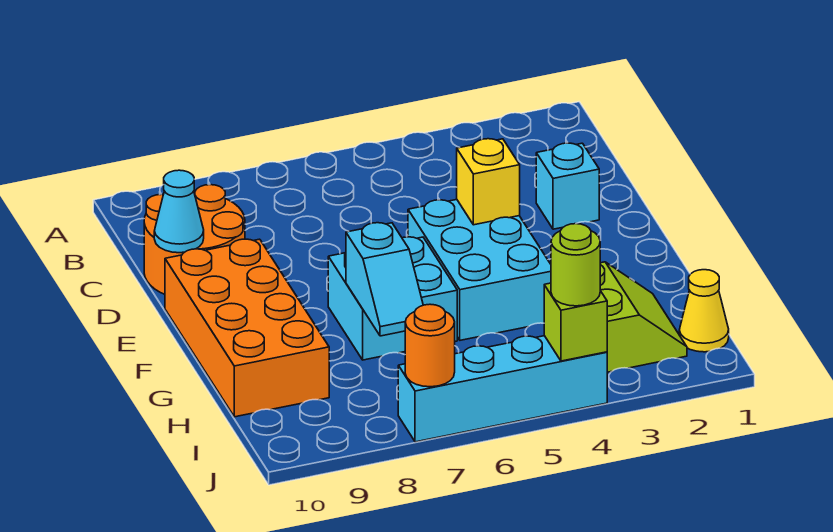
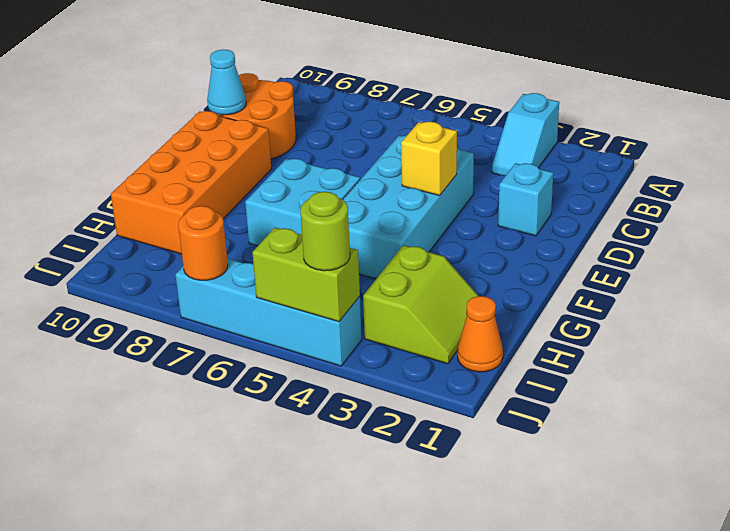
cyan 2x3 brick [408,200,551,340] -> cyan 2x4 brick [343,135,474,279]
cyan 1x2 slope [346,223,423,336] -> cyan 1x2 slope moved to [492,93,559,175]
yellow 1x1 cone [679,270,729,352] -> orange 1x1 cone [458,296,503,372]
lime 1x1 brick [544,283,607,361] -> lime 1x2 brick [252,227,360,322]

